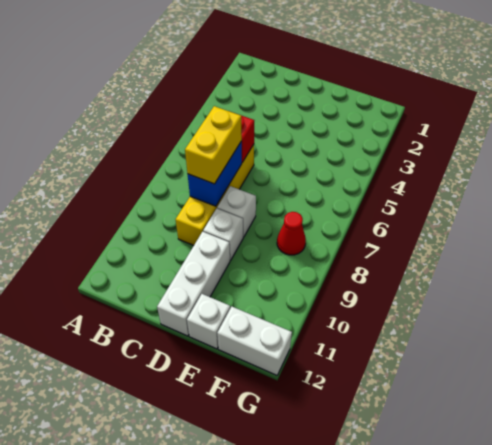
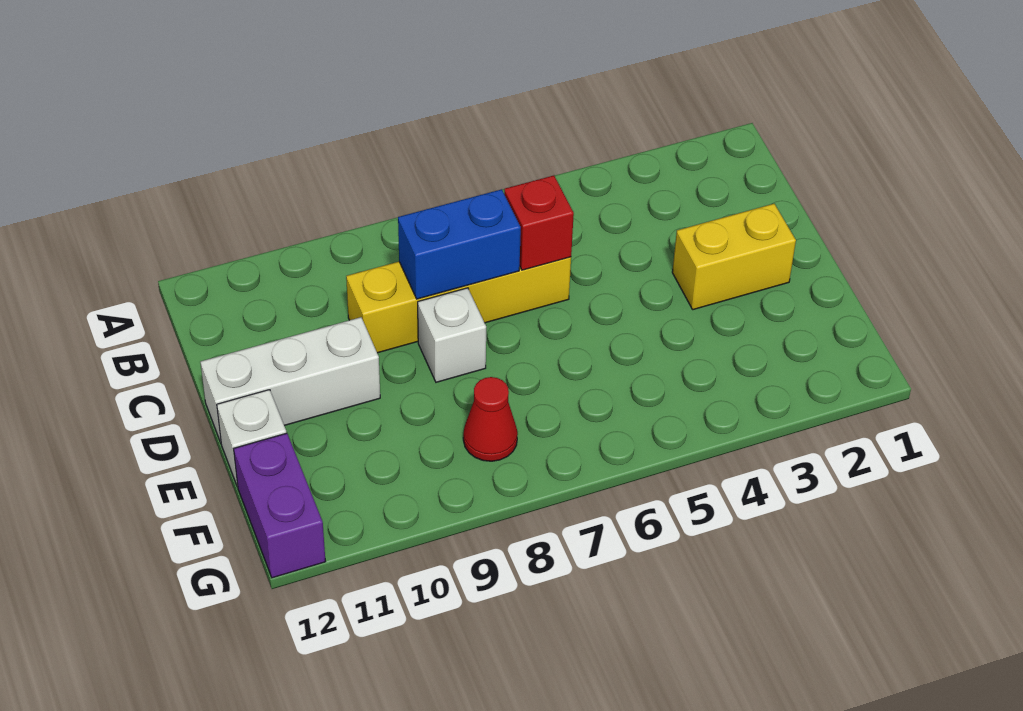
yellow 1x2 brick [185,106,242,184] -> yellow 1x2 brick moved to [672,204,796,310]
white 1x1 brick [203,209,243,260] -> none
white 1x2 brick [217,306,292,375] -> purple 1x2 brick [234,433,326,578]

